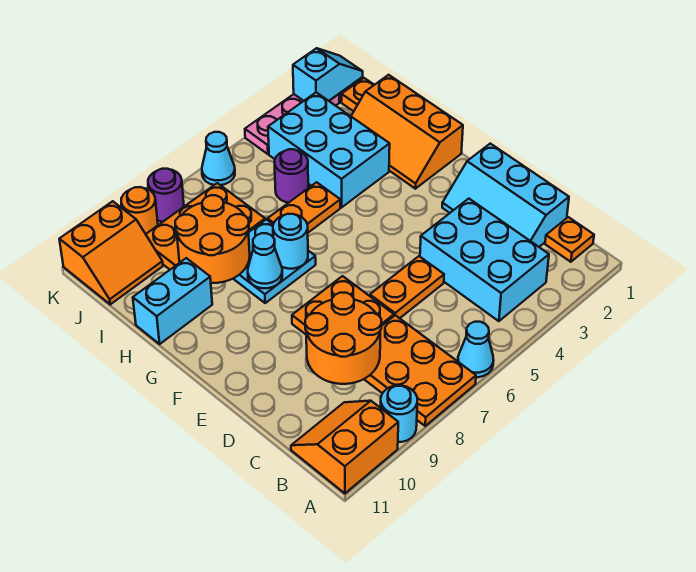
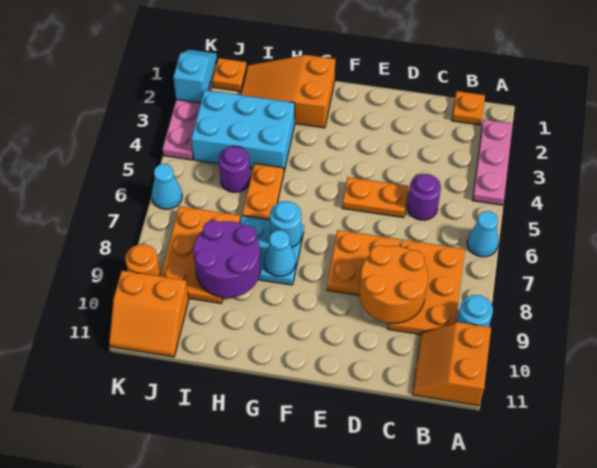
none -> pink 1x3 plate [473,120,513,205]
orange 2x3 plate [364,315,476,426] -> orange 2x3 plate turned to [388,240,465,335]
cyan 2x3 brick [420,199,549,321] -> none
cyan 2x3 slope [442,144,569,247] -> none
orange 1x2 plate [370,256,444,318] -> orange 1x2 plate turned to [342,177,409,218]
orange 2x3 slope [351,75,463,189] -> orange 2x3 slope turned to [240,55,335,128]
orange 2x2 round brick [175,195,250,283] -> purple 2x2 round brick [193,220,261,298]
cyan 1x2 brick [133,258,212,344] -> none
orange 2x2 slope [59,201,163,304] -> orange 2x2 slope turned to [109,271,189,357]
purple 1x1 round brick [148,169,184,222] -> purple 1x1 round brick moved to [407,174,441,220]

